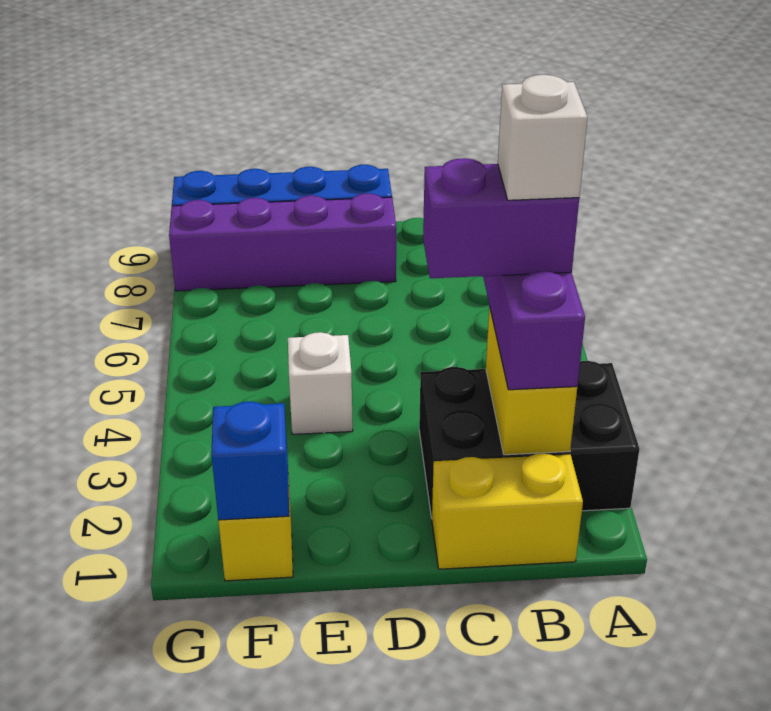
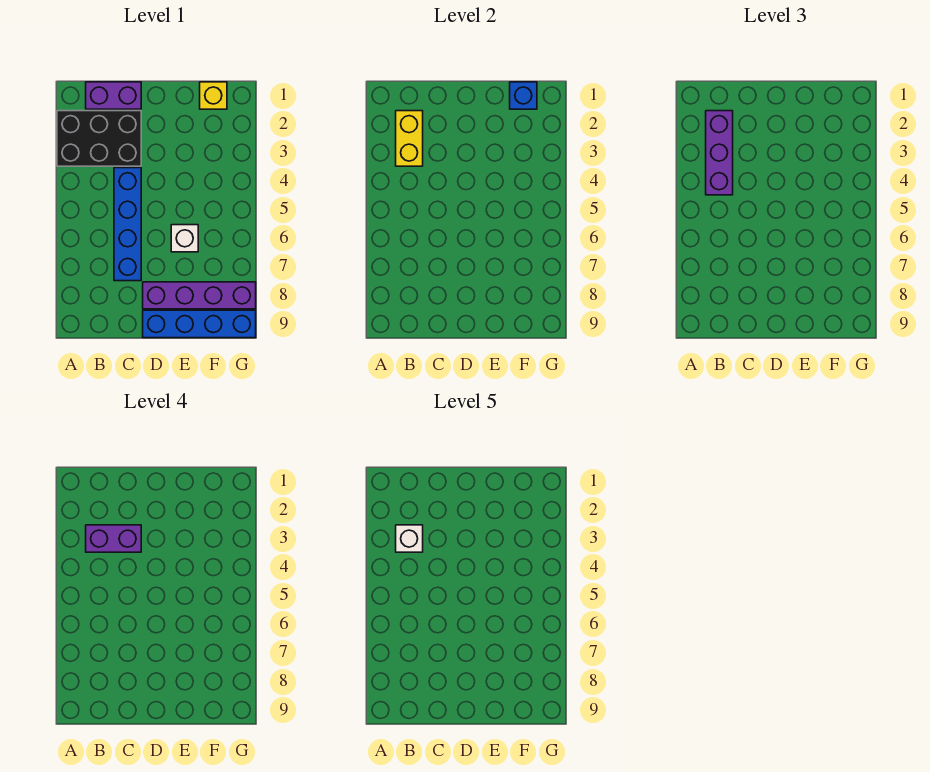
yellow 1x2 brick [432,453,583,569] -> purple 1x2 brick [86,82,141,109]
none -> blue 1x4 brick [114,168,141,281]
white 1x1 brick [288,332,353,434] -> white 1x1 brick moved to [171,225,198,252]

